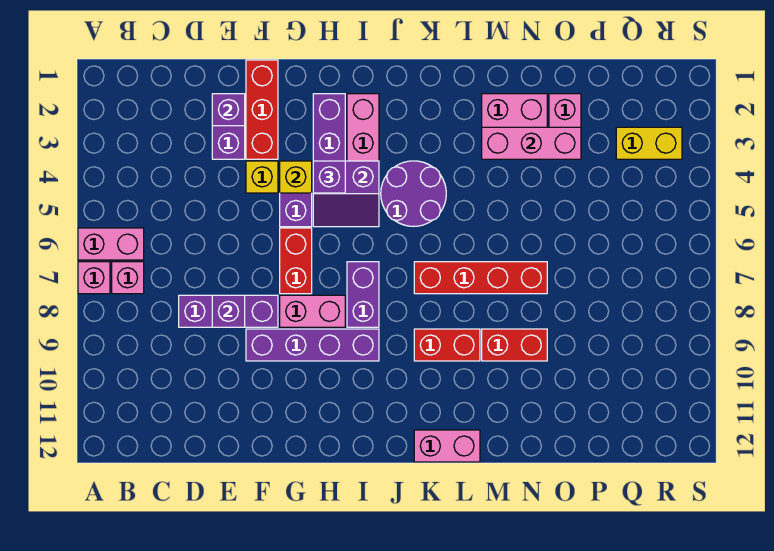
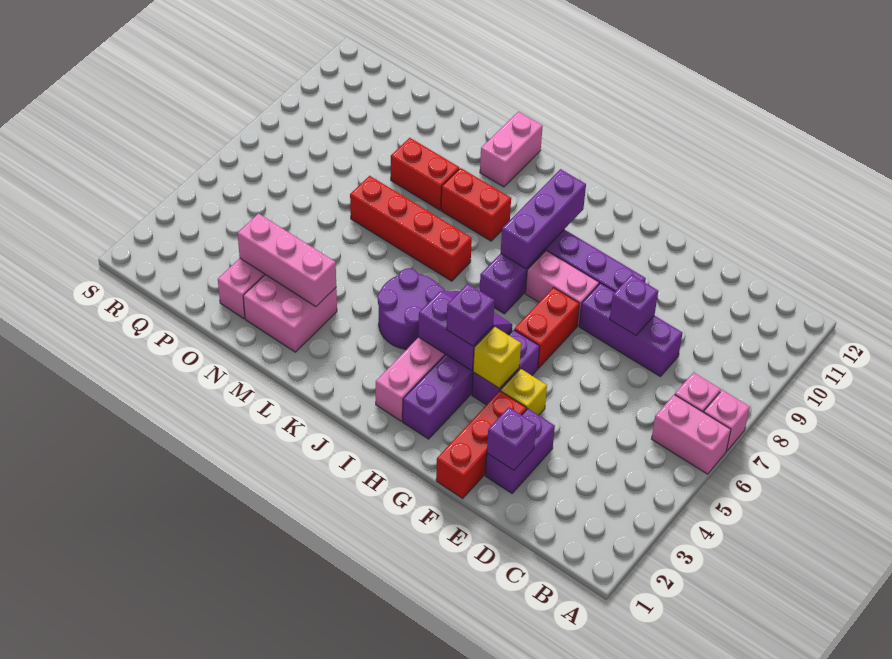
none -> purple 1x3 brick [501,169,586,268]
pink 1x2 brick [414,430,480,462] -> pink 1x2 brick turned to [480,112,543,187]
yellow 1x2 brick [616,127,682,159] -> none

